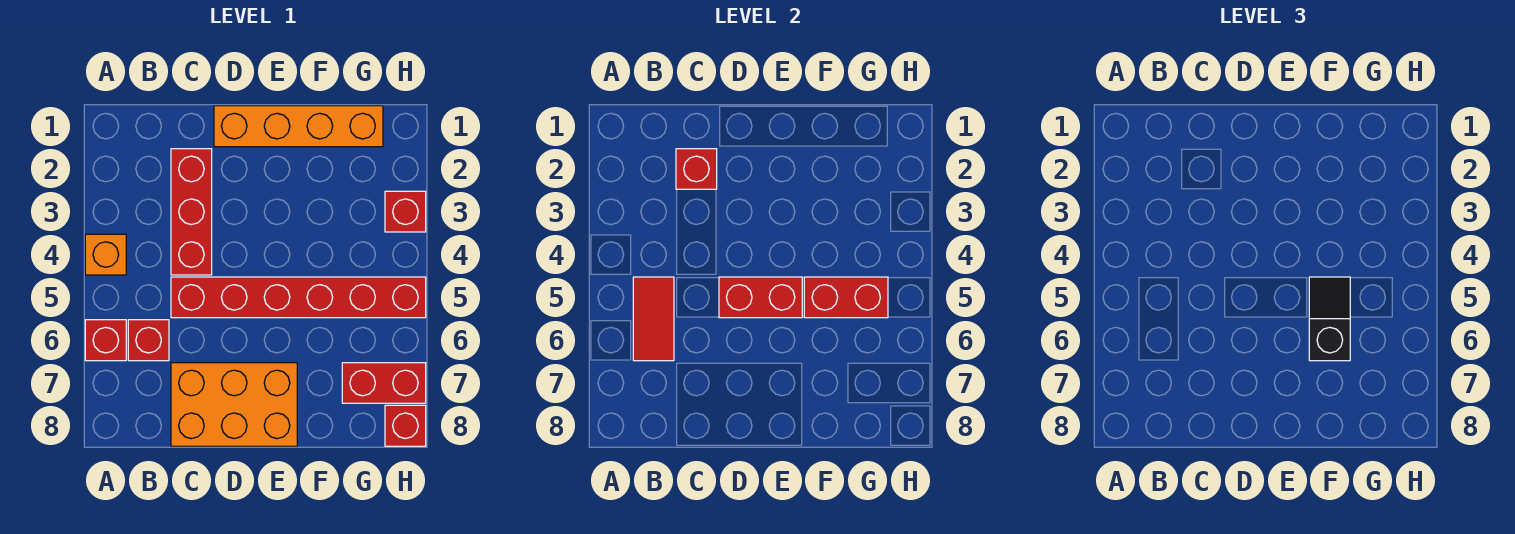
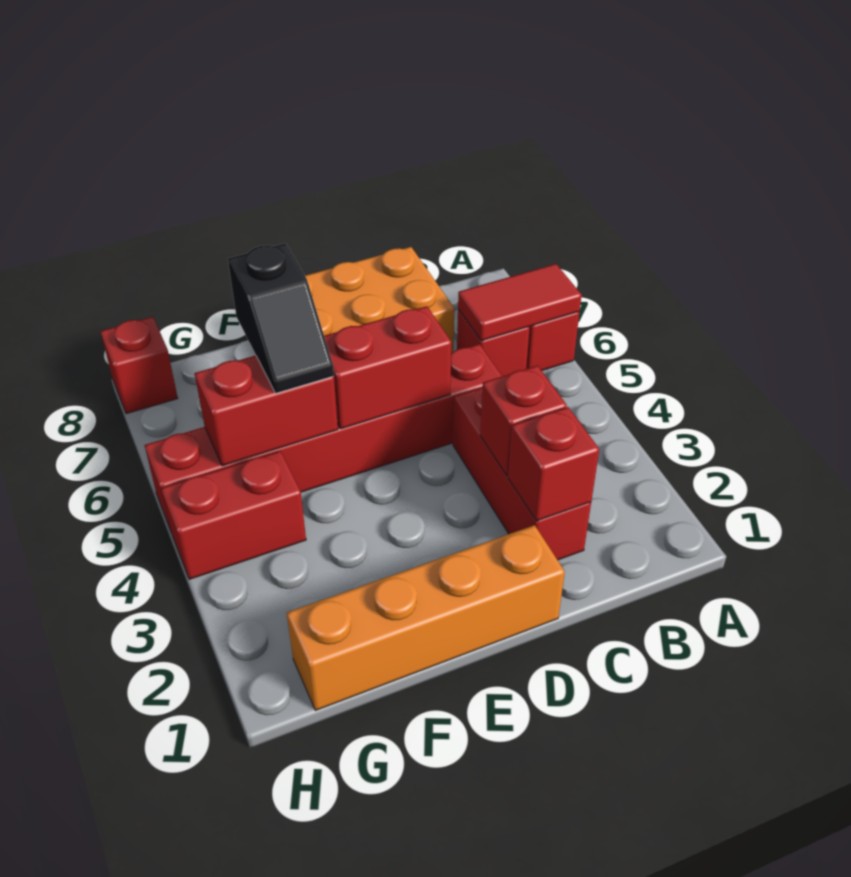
orange 1x1 brick [85,234,126,275] -> none
red 1x2 tile [633,277,674,361] -> red 1x2 tile turned to [458,264,582,341]
red 1x2 brick [342,363,426,403] -> red 1x2 brick moved to [161,451,306,579]
red 1x1 brick [385,191,426,232] -> red 1x1 brick moved to [480,366,567,476]

